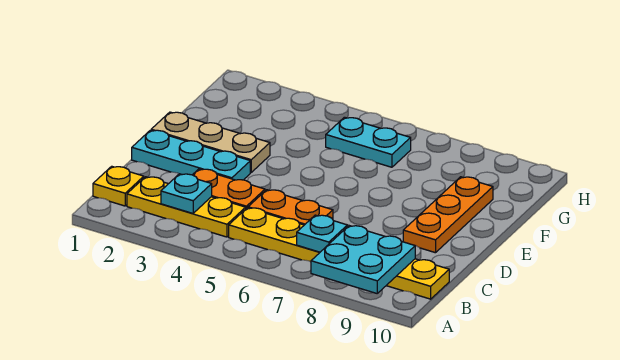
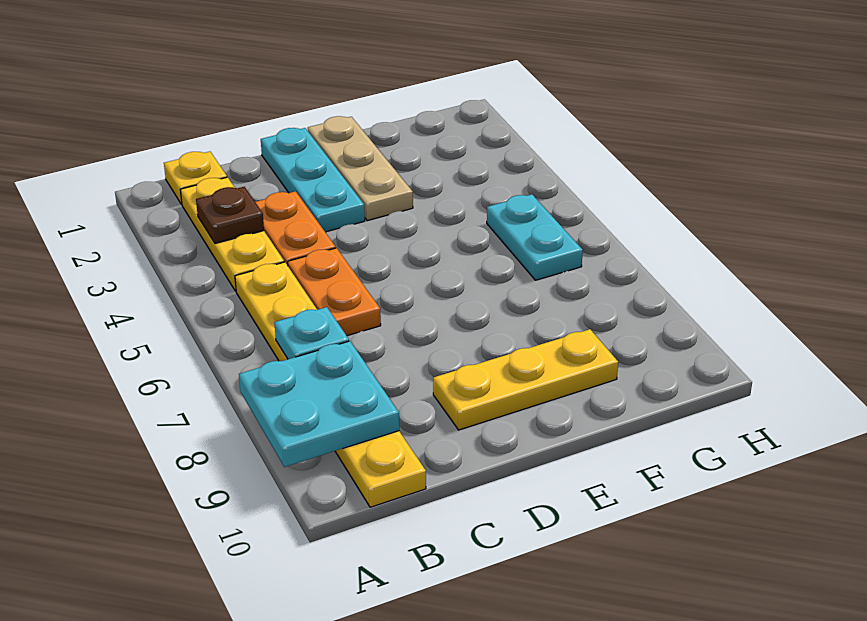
cyan 1x1 plate [161,174,212,214] -> brown 1x1 plate [196,187,264,243]
orange 1x3 plate [403,177,493,253] -> yellow 1x3 plate [433,329,618,430]

